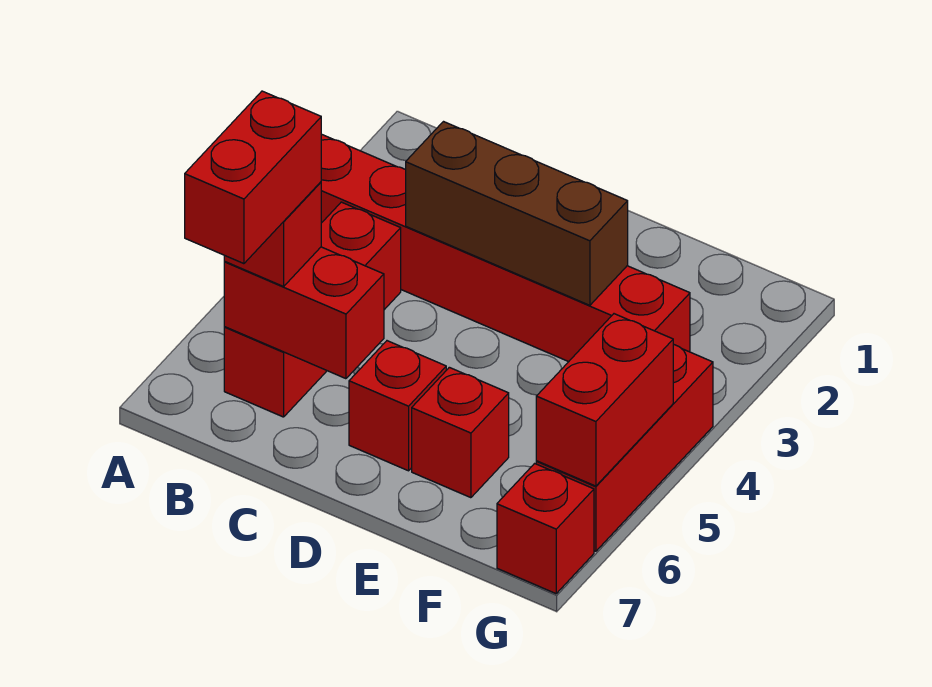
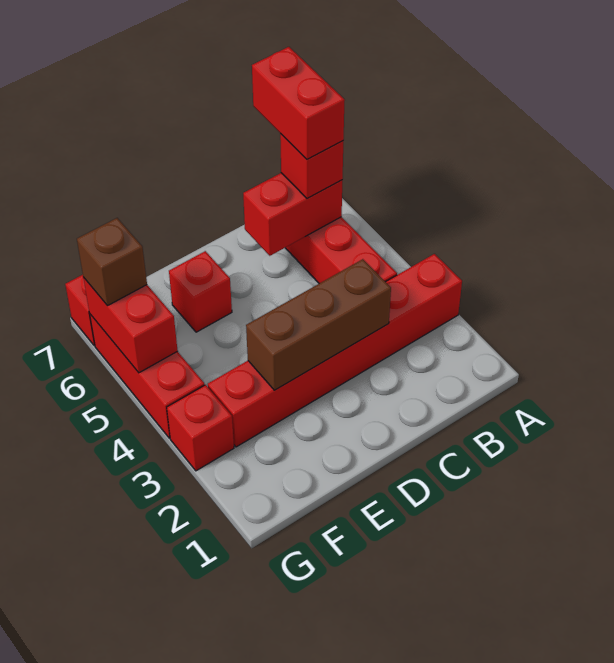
red 1x1 brick [349,341,446,471] -> red 1x1 brick moved to [167,385,234,471]
none -> brown 1x1 brick [77,218,147,306]

